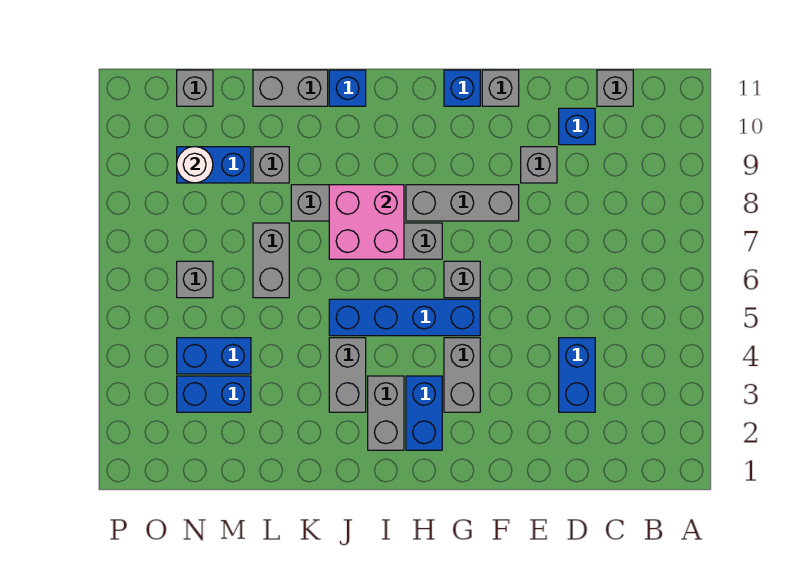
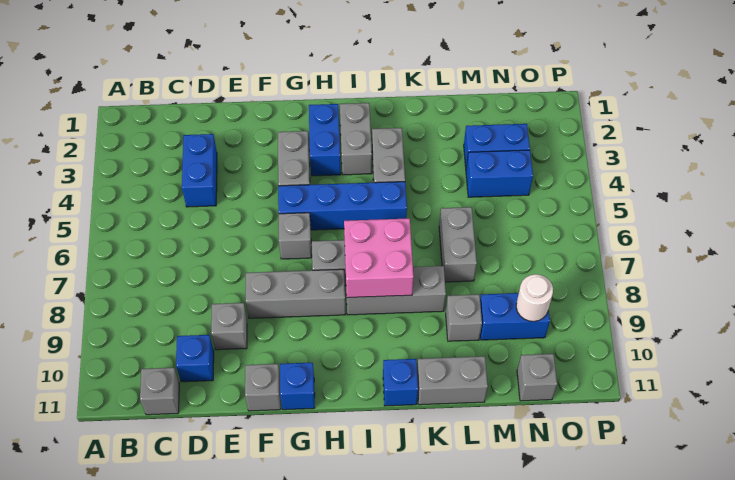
grey 1x1 brick [177,261,213,298] -> none

